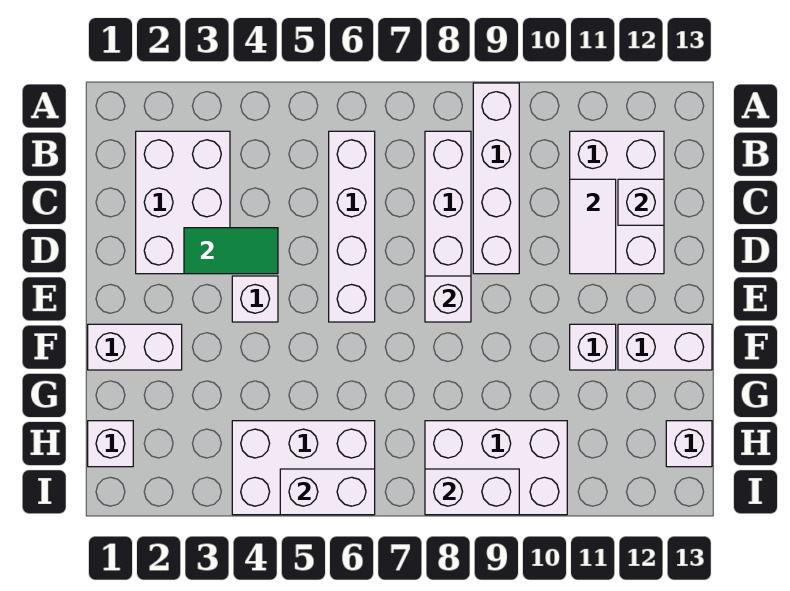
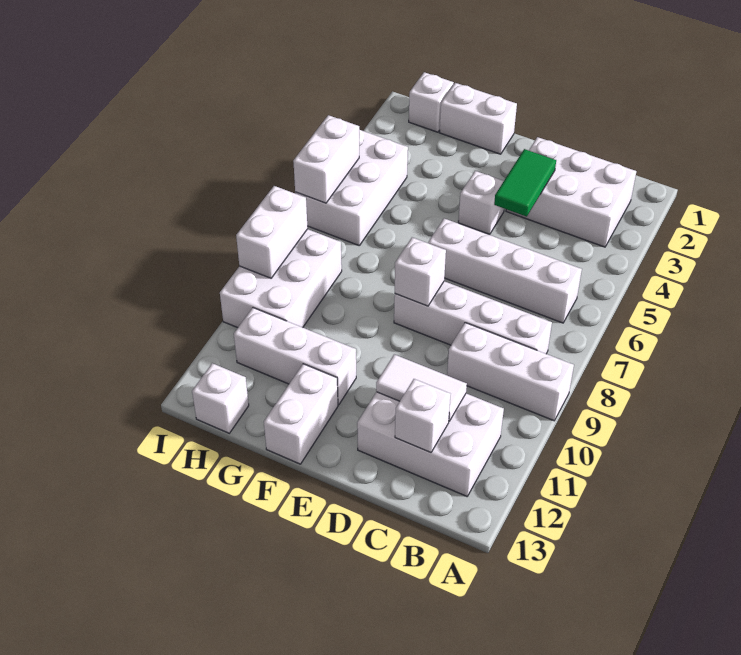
white 1x4 brick [473,83,519,274] -> white 1x3 brick [447,323,574,421]
white 1x2 brick [88,324,182,370] -> white 1x2 brick turned to [440,83,517,154]
white 1x1 brick [570,324,616,370] -> white 1x3 brick [234,308,356,405]

